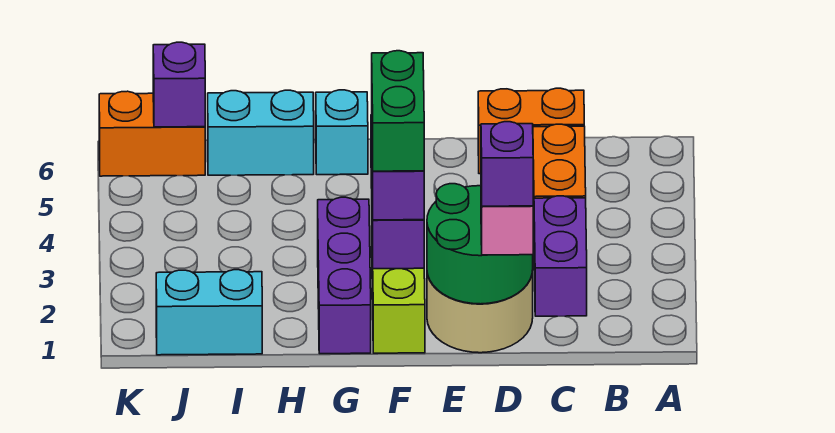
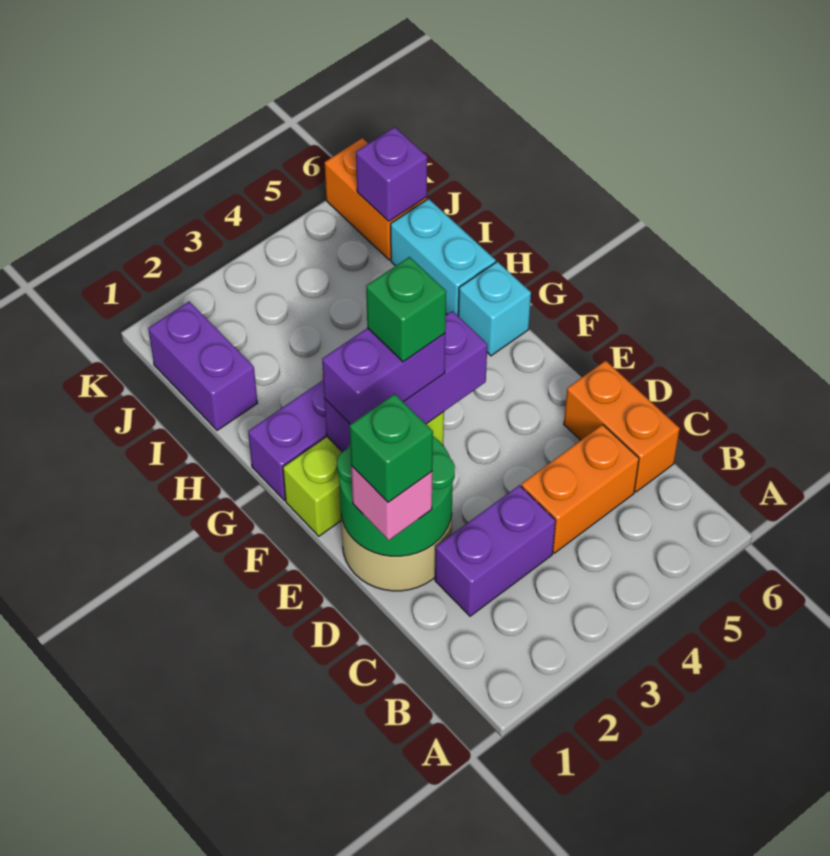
purple 1x1 brick [481,122,533,206] -> green 1x1 brick [350,394,433,502]
green 1x2 brick [372,51,424,171] -> green 1x1 brick [366,257,446,362]
cyan 1x2 brick [156,270,262,355] -> purple 1x2 brick [148,302,257,430]

